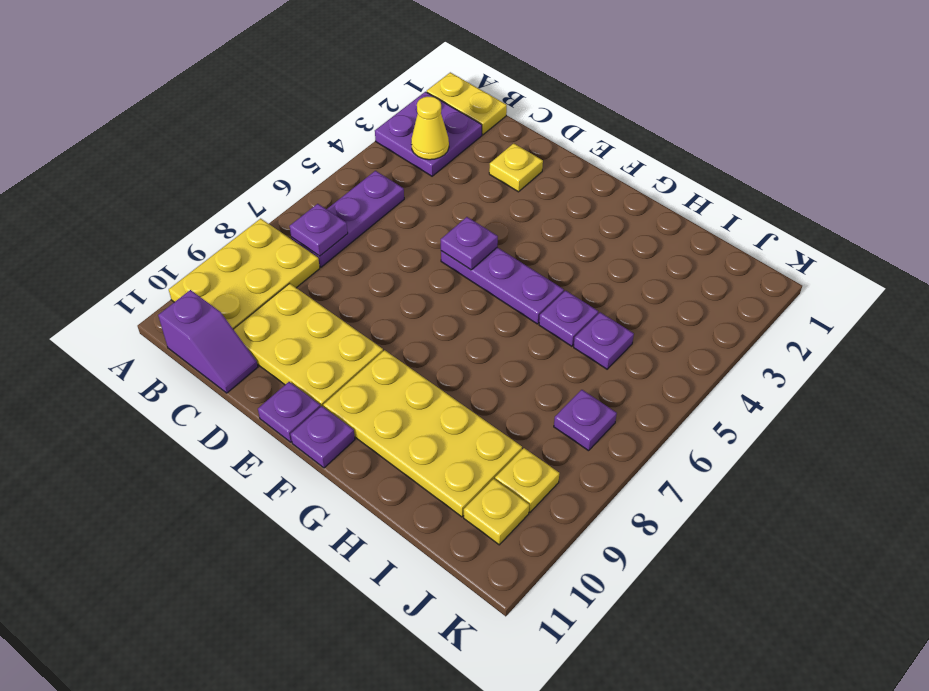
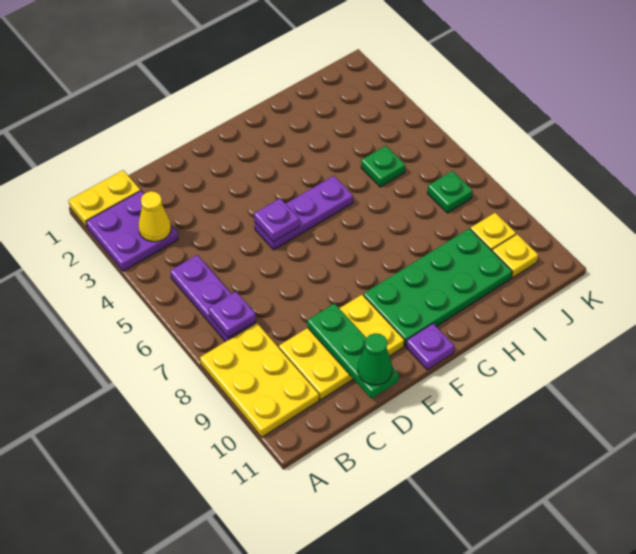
purple 1x2 slope [158,290,258,393] -> none
yellow 1x1 plate [489,143,543,192] -> none
none -> green 1x3 plate [307,303,399,399]
none -> green 1x1 cone [358,333,392,385]
purple 1x1 plate [258,382,320,442] -> none
yellow 2x4 plate [323,350,522,517] -> green 2x4 plate [363,228,512,346]
purple 1x1 plate [539,291,598,346] -> none
purple 1x1 plate [574,312,634,369] -> green 1x1 plate [361,146,405,187]
purple 1x1 plate [554,390,617,451] -> green 1x1 plate [427,171,473,213]

